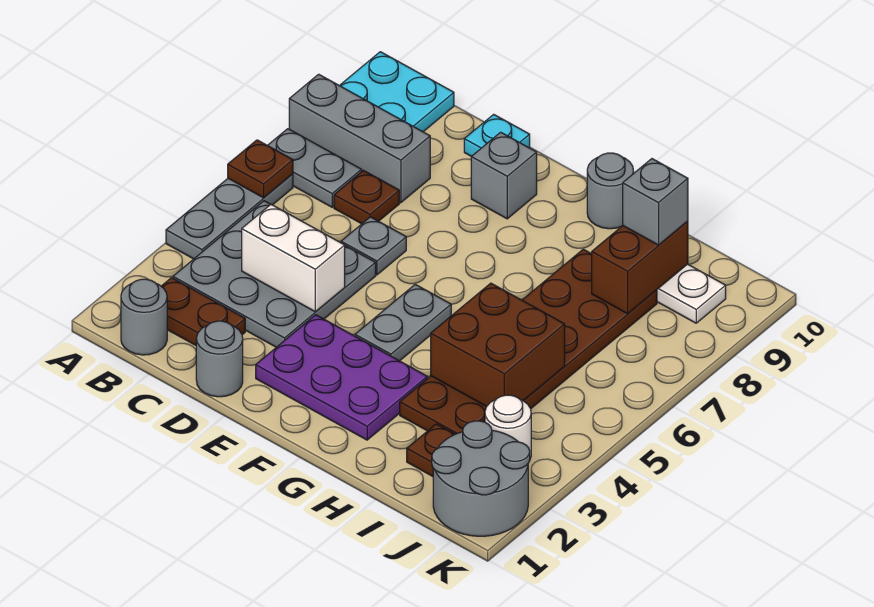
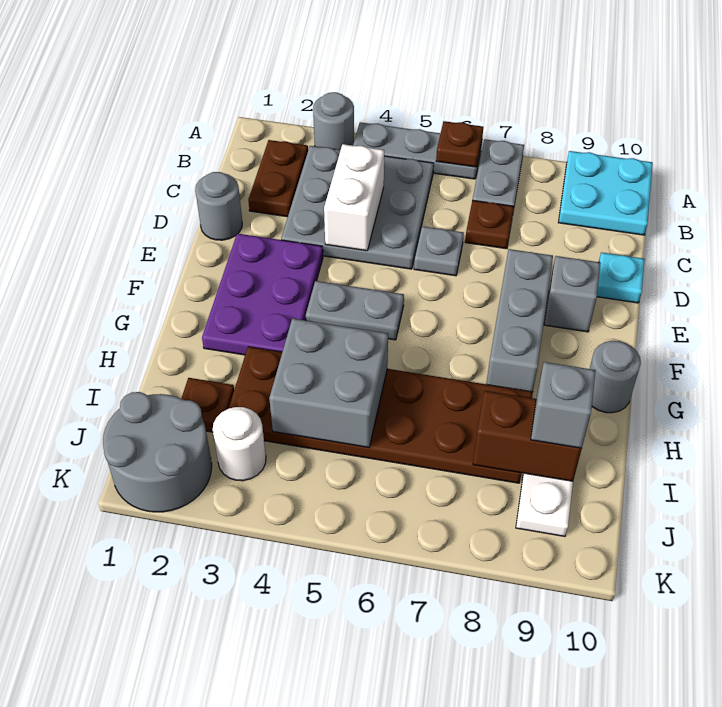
grey 1x3 brick [289,74,430,203] -> grey 1x3 brick moved to [487,249,553,392]
grey 1x1 round brick [121,279,167,355] -> grey 1x1 round brick moved to [313,92,354,150]
brown 2x2 brick [431,283,565,407] -> grey 2x2 brick [269,318,388,448]

